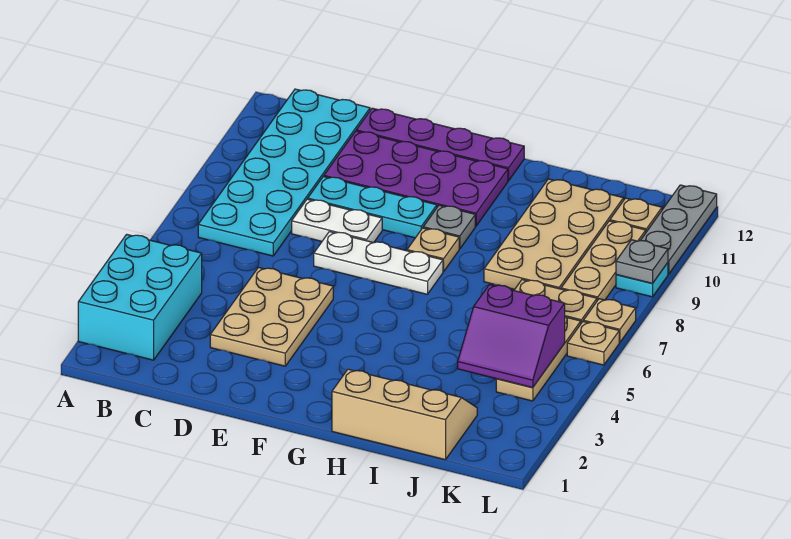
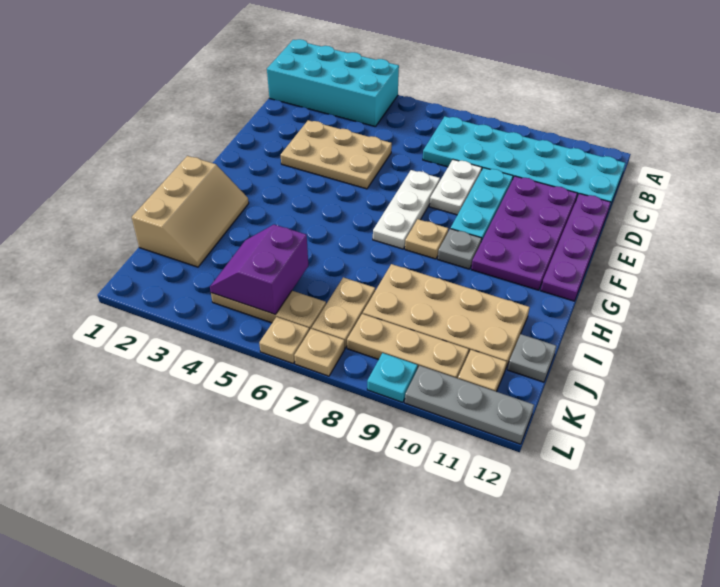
cyan 2x3 brick [78,234,202,360] -> cyan 2x4 brick [267,39,399,127]
grey 1x1 plate [616,240,668,283] -> grey 1x1 plate moved to [508,334,556,382]

